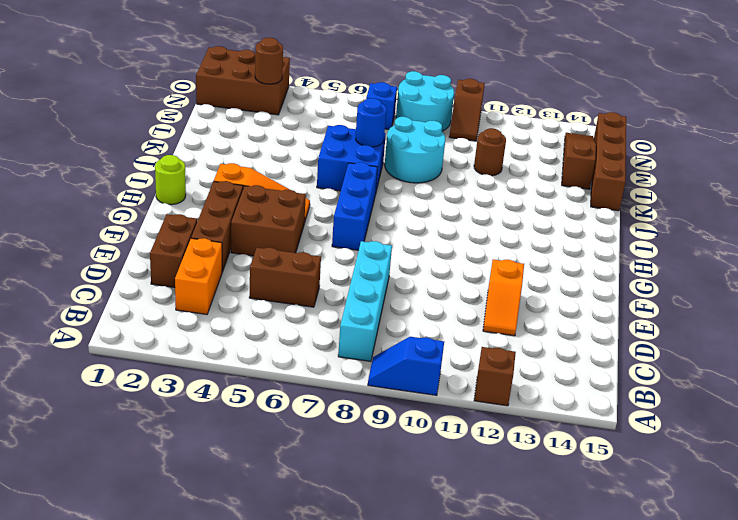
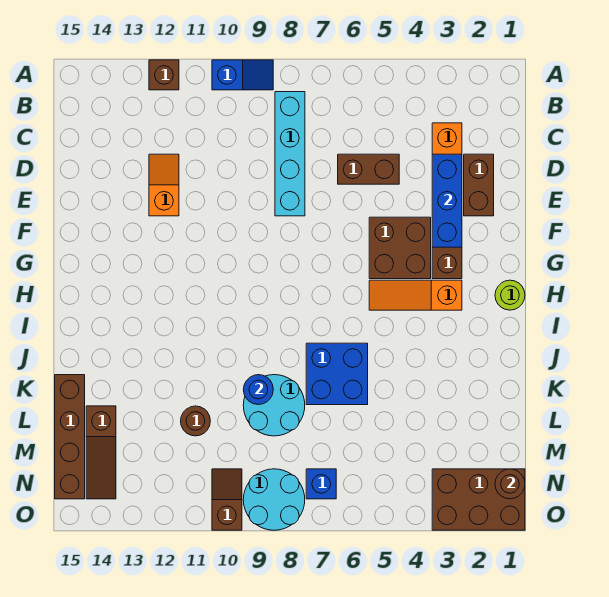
blue 1x3 brick [332,162,377,250] -> blue 1x3 brick moved to [432,154,462,247]
blue 1x1 round brick [356,98,386,147] -> blue 1x1 round brick moved to [243,375,273,405]
brown 1x1 round brick [255,38,283,84] -> brown 1x1 round brick moved to [495,469,525,499]

